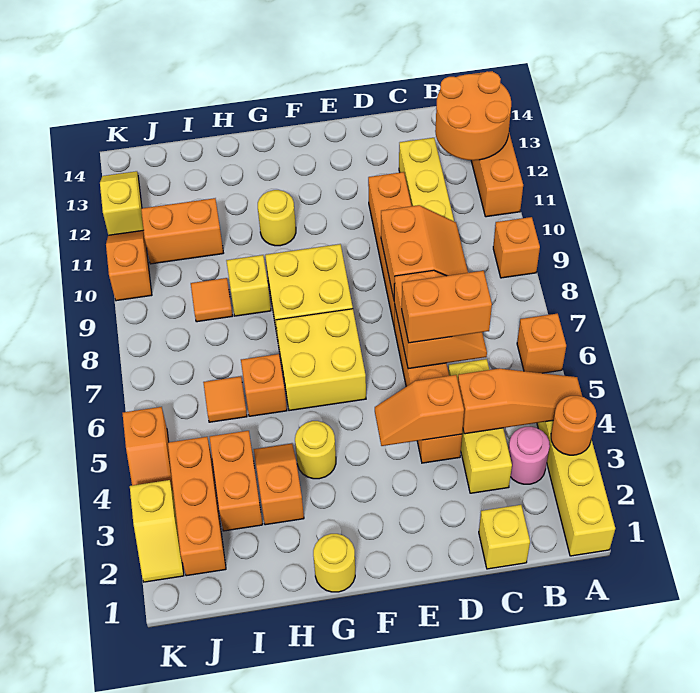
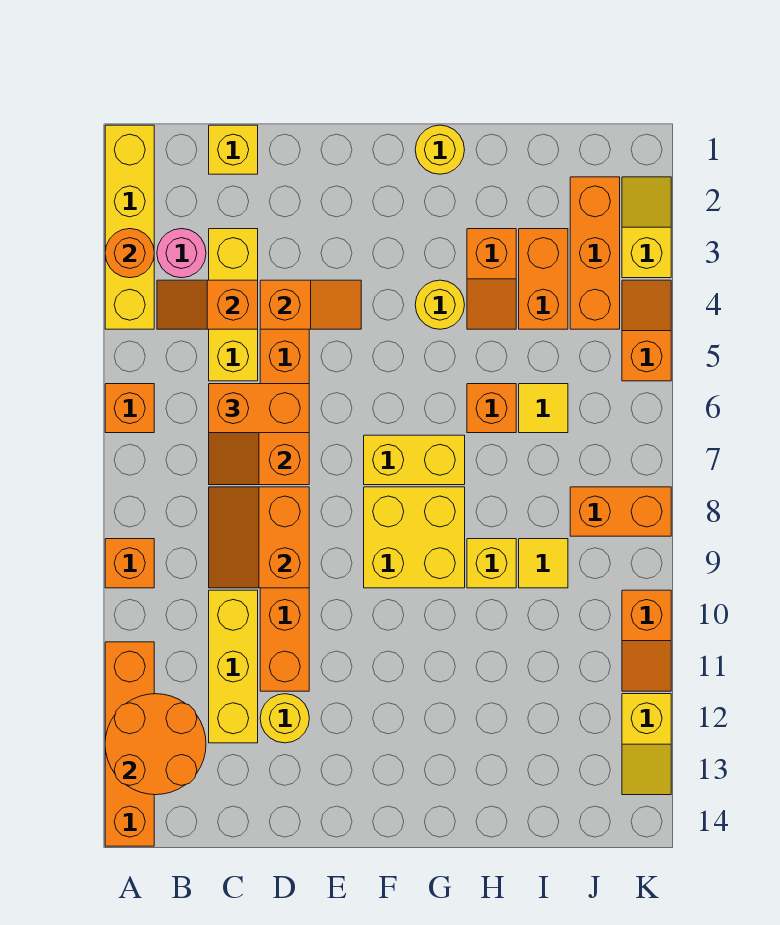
orange 1x3 slope [458,368,582,434] -> orange 1x2 slope [157,280,258,329]
yellow 2x2 brick [276,309,366,411] -> yellow 1x2 brick [364,435,465,485]
yellow 1x1 round brick [258,190,296,246] -> yellow 1x1 round brick moved to [260,694,309,743]
orange 1x1 tile [203,376,247,422] -> yellow 1x1 tile [519,384,568,433]
orange 1x1 tile [191,278,233,322] -> yellow 1x1 tile [519,539,568,588]
orange 1x2 brick [141,198,223,264] -> orange 1x2 brick moved to [570,487,671,536]

